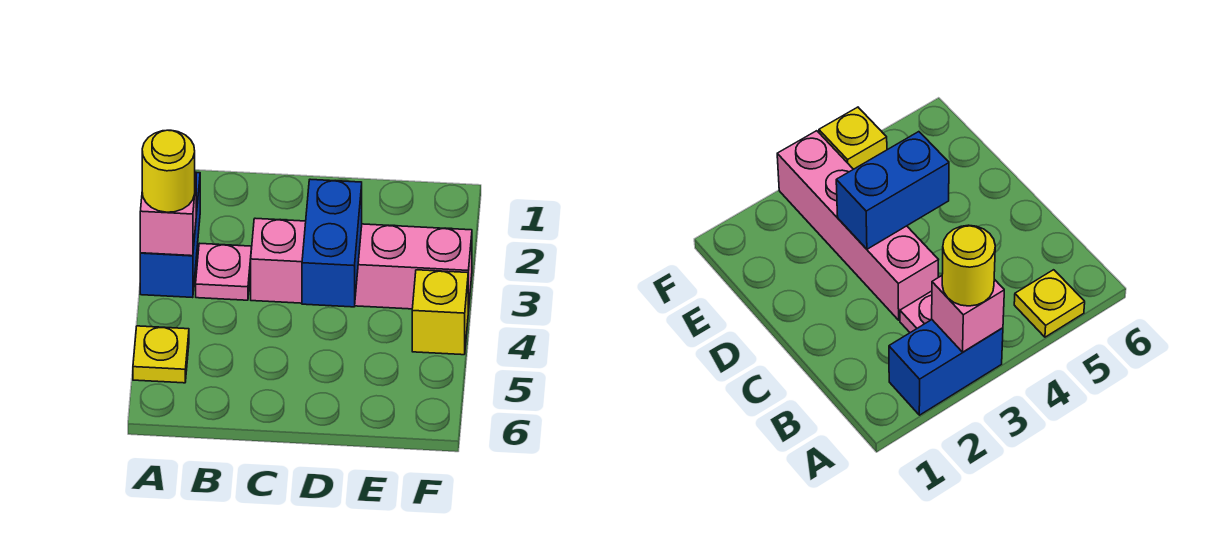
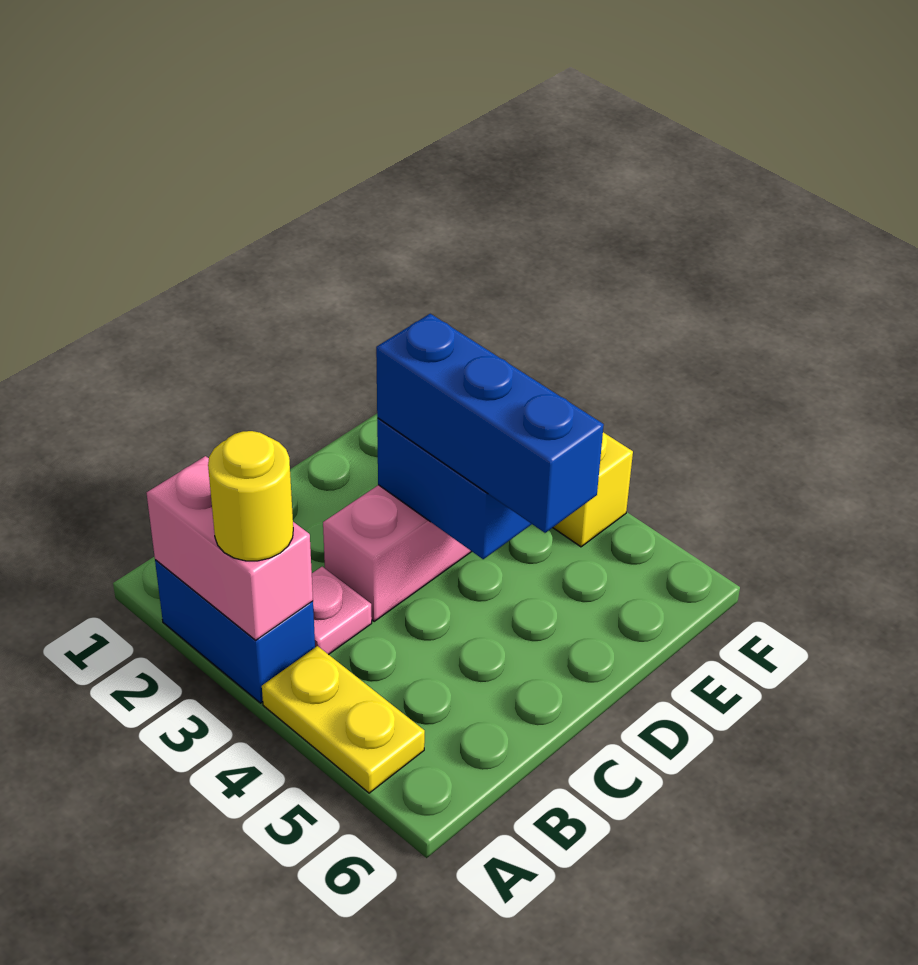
pink 1x1 brick [140,173,196,256] -> pink 1x2 brick [147,456,313,640]
yellow 1x1 plate [133,326,189,383] -> yellow 1x2 plate [262,646,425,793]
none -> blue 1x3 brick [376,314,604,533]

